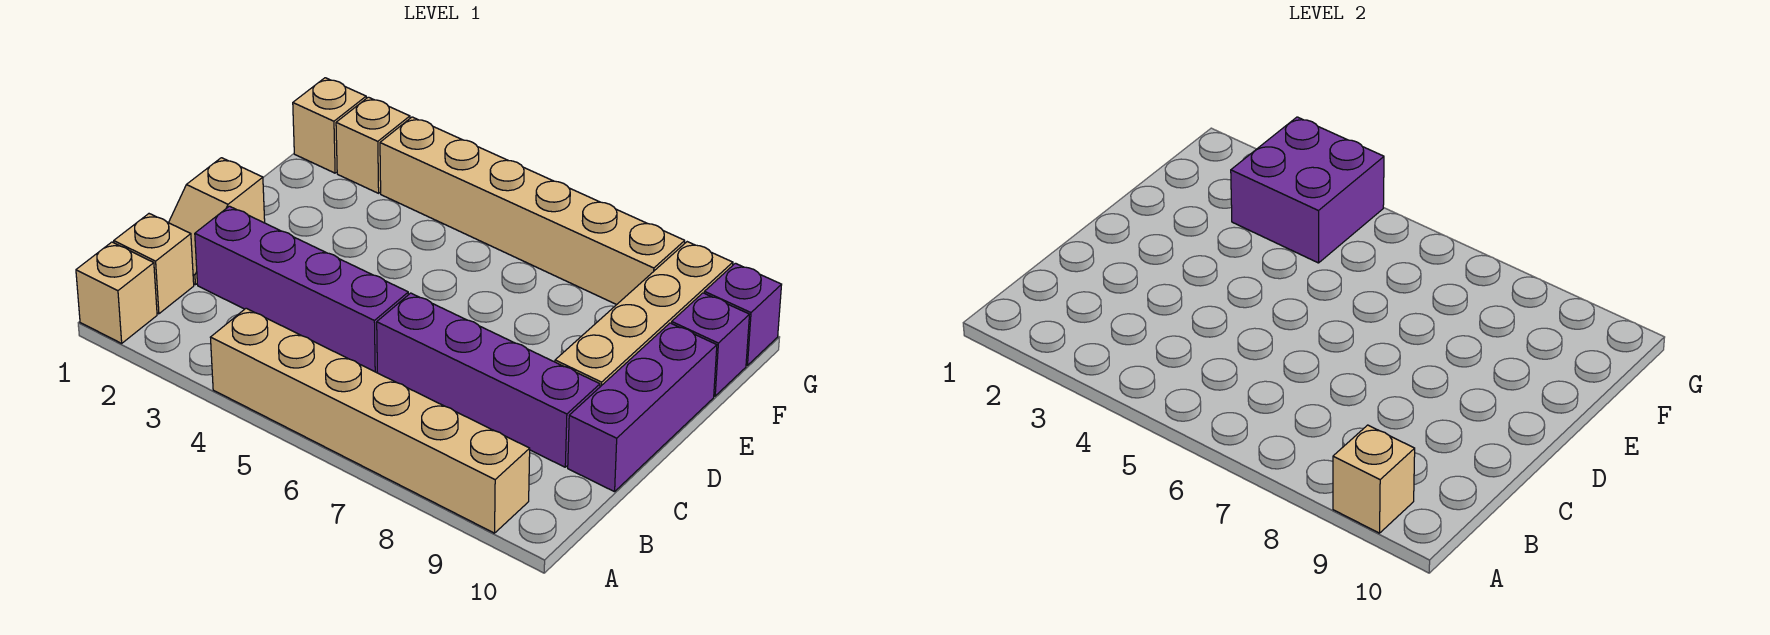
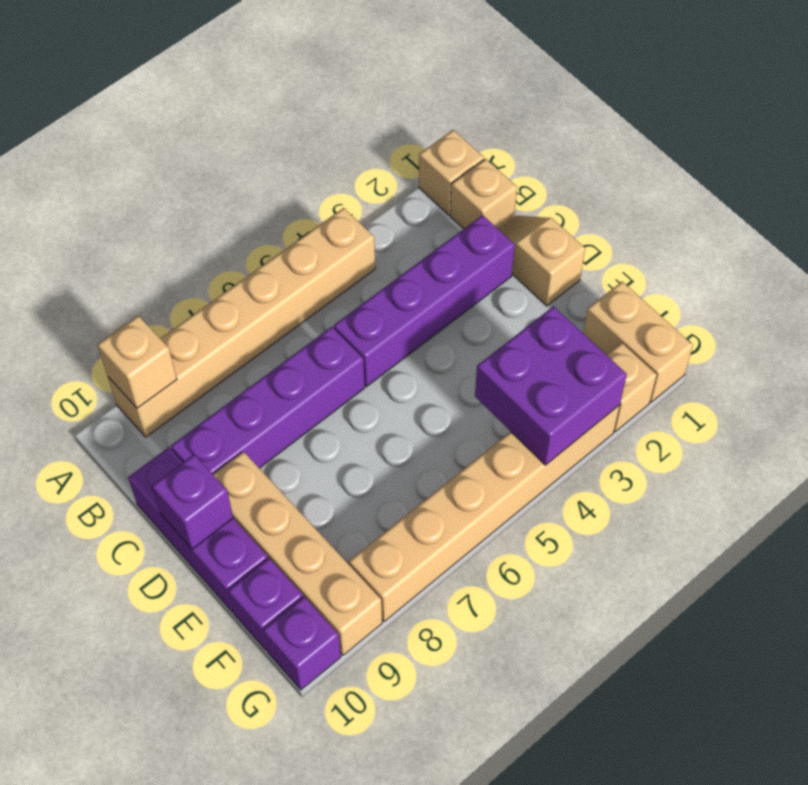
none -> purple 1x1 brick [152,454,233,549]
tan 1x1 brick [293,78,366,173] -> tan 1x2 brick [583,282,693,402]

